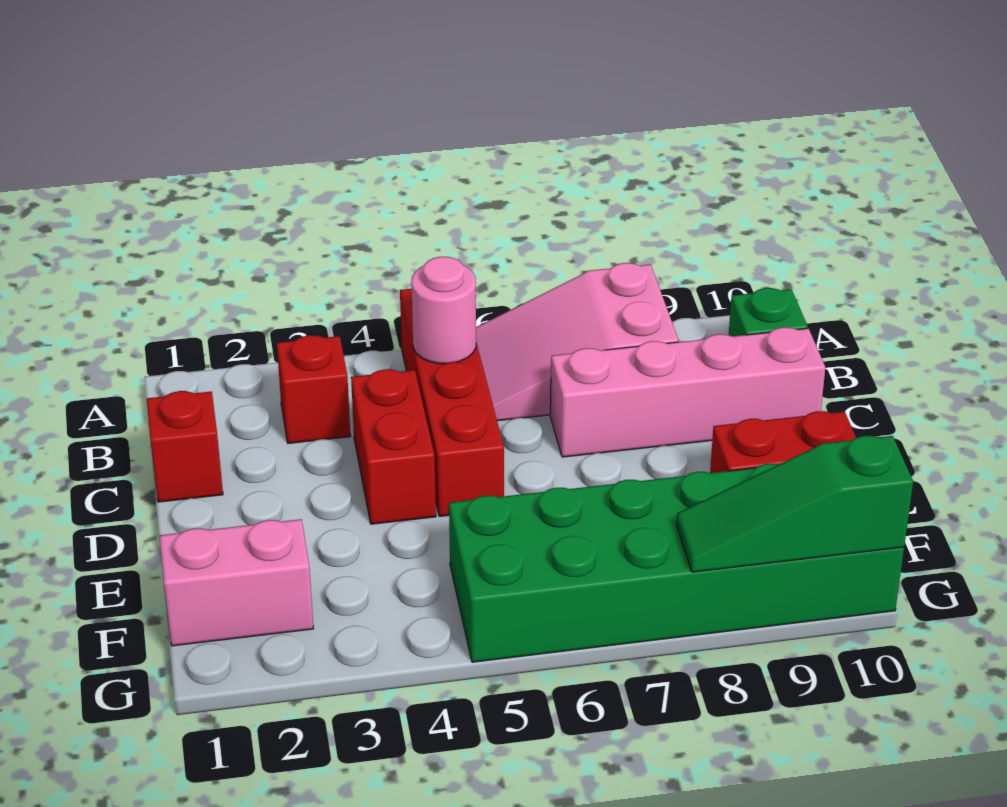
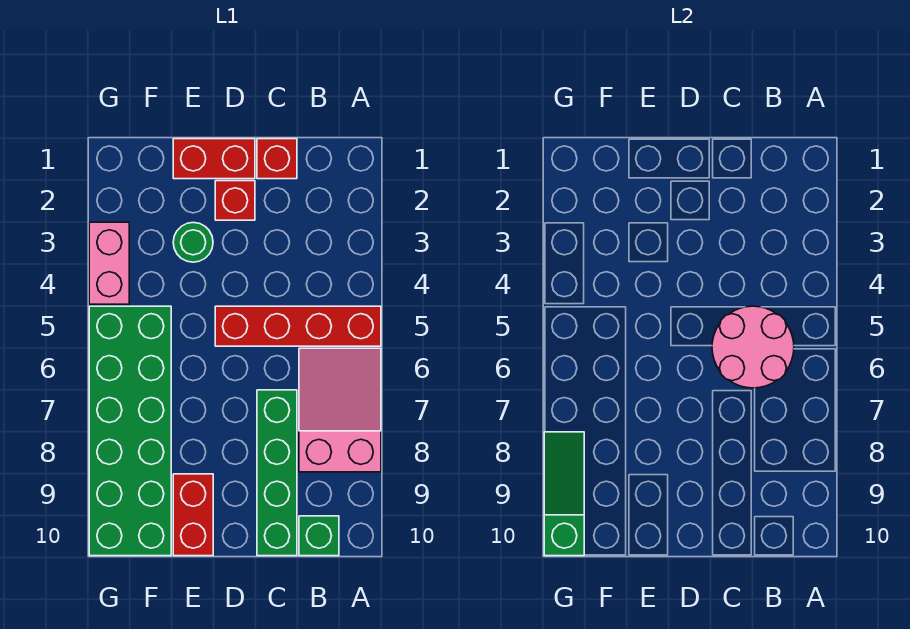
red 1x1 brick [277,335,351,443] -> red 1x1 brick moved to [215,181,255,220]
pink 1x1 round brick [411,257,476,364] -> pink 2x2 round brick [712,306,794,388]
red 1x2 brick [351,369,436,524] -> red 1x2 brick moved to [173,139,255,179]
pink 1x4 brick [550,327,825,457] -> green 1x4 brick [257,390,297,556]
none -> green 1x1 round brick [173,222,213,262]
pink 1x2 brick [159,519,314,646] -> pink 1x2 brick moved to [89,222,129,304]

